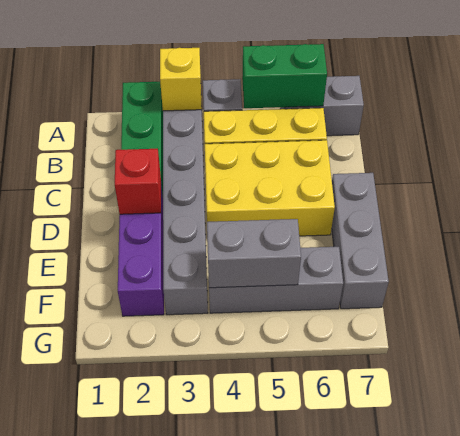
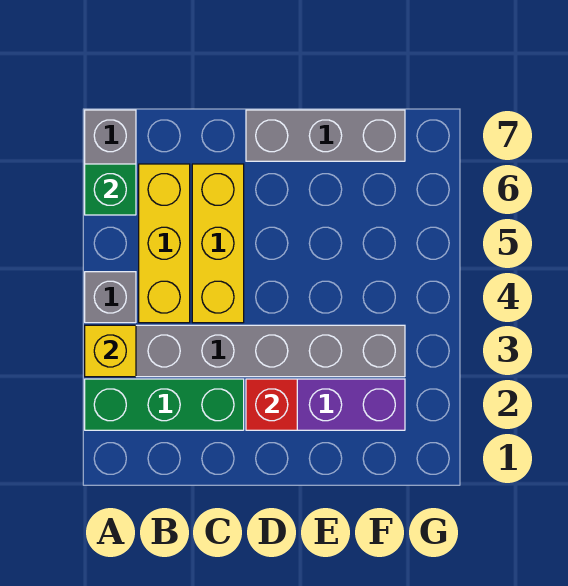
green 1x2 brick [242,44,327,108] -> green 1x1 brick [85,164,136,215]
yellow 2x3 brick [205,140,335,236] -> yellow 1x3 brick [192,164,244,323]
grey 1x3 brick [209,247,343,313] -> none
grey 1x2 brick [207,219,301,288] -> none

